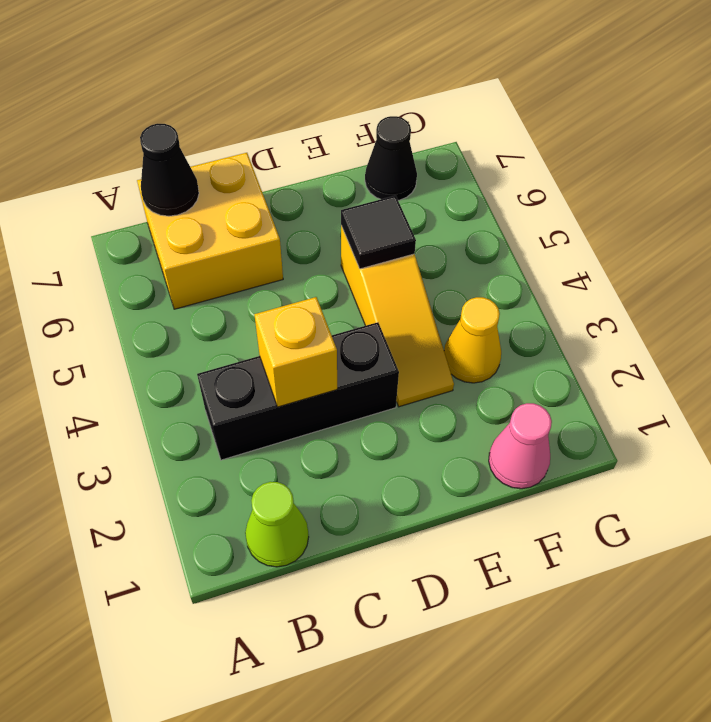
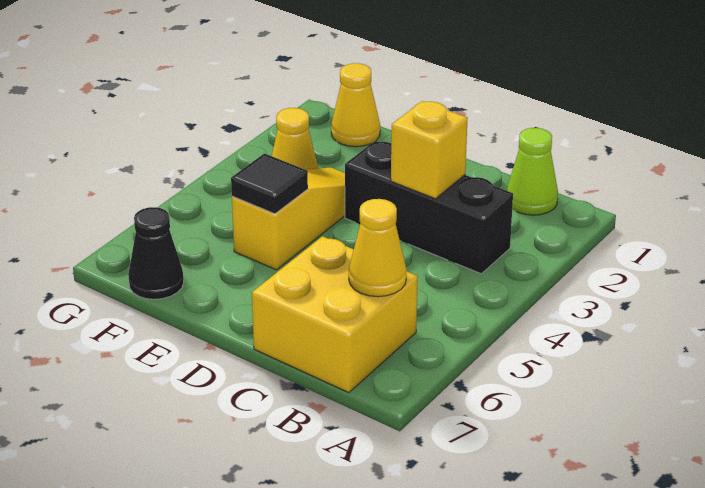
none -> yellow 1x1 cone [349,199,407,297]
black 1x1 cone [140,124,199,216] -> none
pink 1x1 cone [489,403,552,489] -> yellow 1x1 cone [331,63,380,147]

